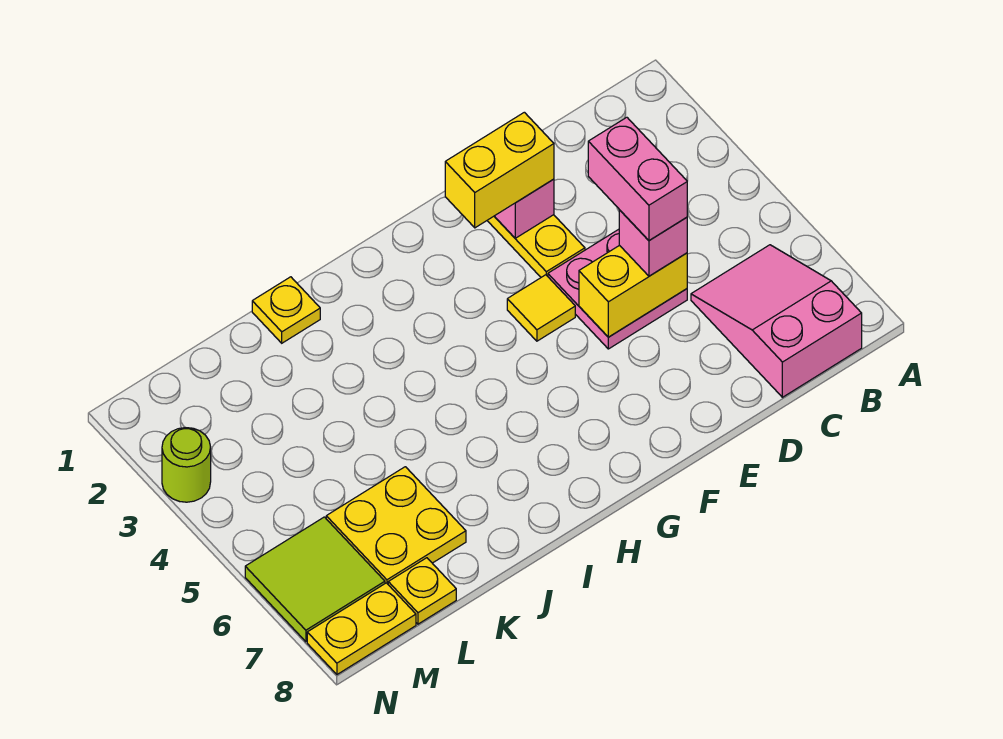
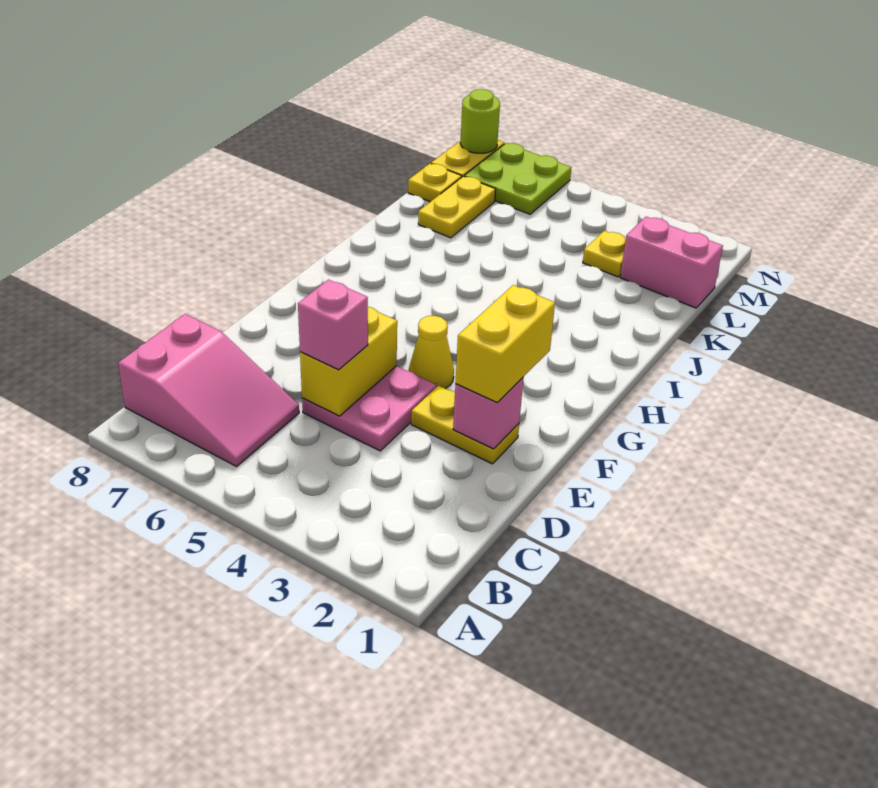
pink 1x2 brick [588,117,687,240] -> pink 1x2 brick moved to [620,217,723,308]
yellow 1x1 tile [507,275,575,341] -> yellow 1x1 cone [409,316,454,389]
yellow 1x1 plate [252,277,320,343] -> yellow 1x1 plate moved to [583,231,626,277]
yellow 2x2 plate [326,467,466,584] -> yellow 1x2 plate [418,176,496,238]
lime 2x2 tile [245,517,385,642] -> lime 2x2 plate [464,143,571,214]
lime 1x1 round brick [162,428,211,502] -> lime 1x1 round brick moved to [460,89,500,153]

